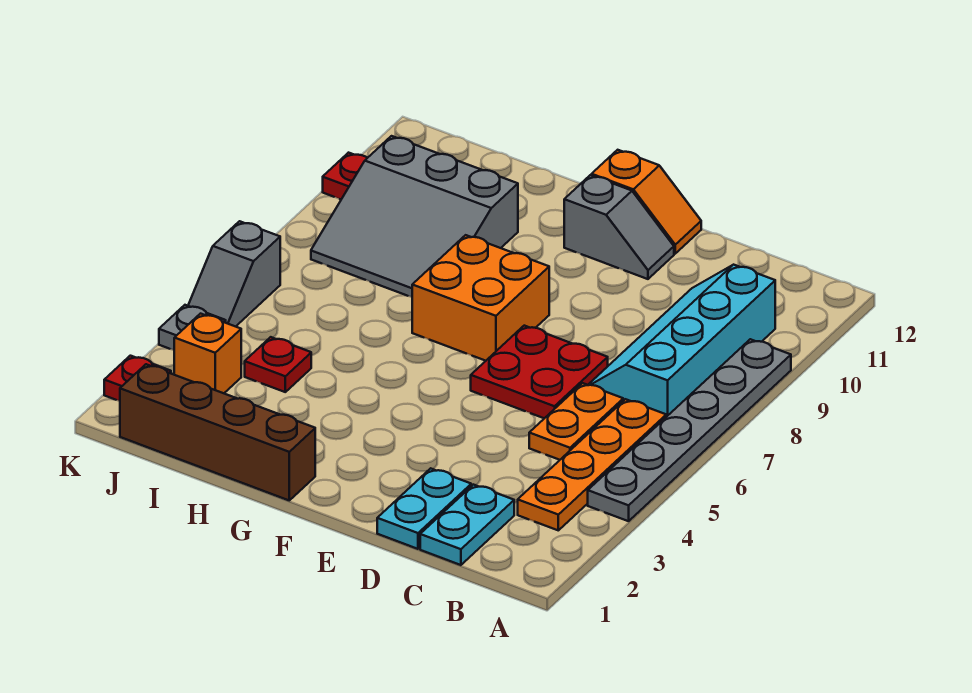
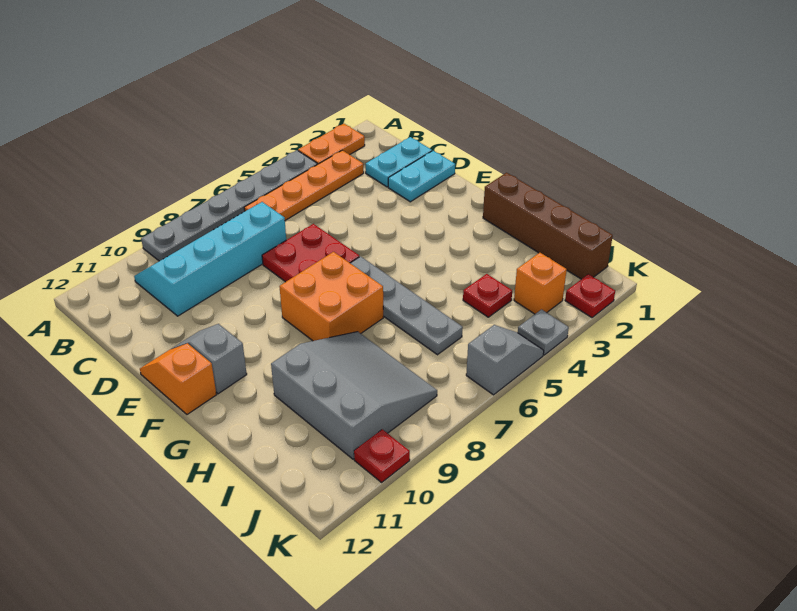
cyan 2x4 slope [588,265,775,417] -> cyan 2x4 slope turned to [134,202,286,316]
orange 1x2 plate [529,383,623,460] -> orange 1x2 plate moved to [298,124,365,164]
none -> grey 1x4 plate [350,256,463,355]

